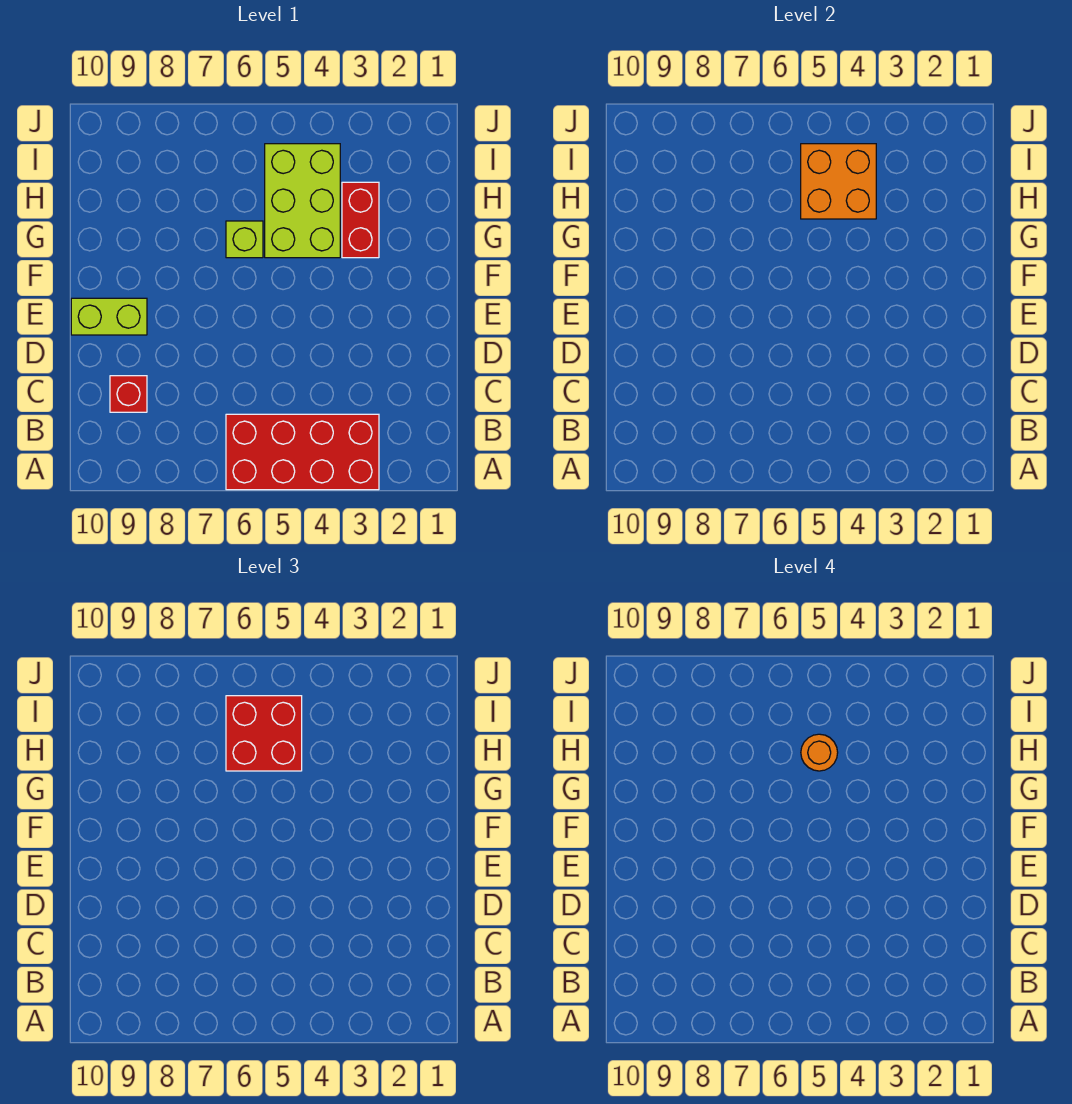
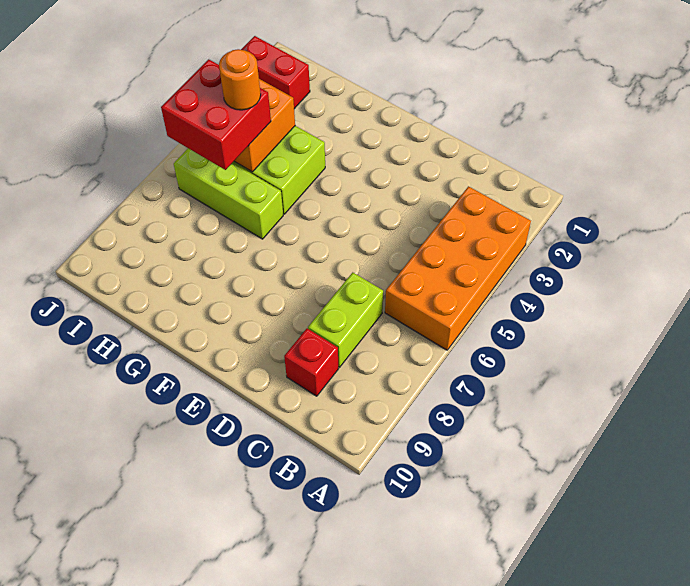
red 2x4 brick [226,414,379,490] -> orange 2x4 brick [385,186,531,350]
lime 1x2 brick [71,298,147,335] -> lime 1x2 brick moved to [308,273,383,367]
red 1x2 brick [342,182,379,258] -> red 1x2 brick moved to [241,36,310,109]
lime 1x1 brick [226,221,263,258] -> lime 1x3 brick [174,148,283,239]

